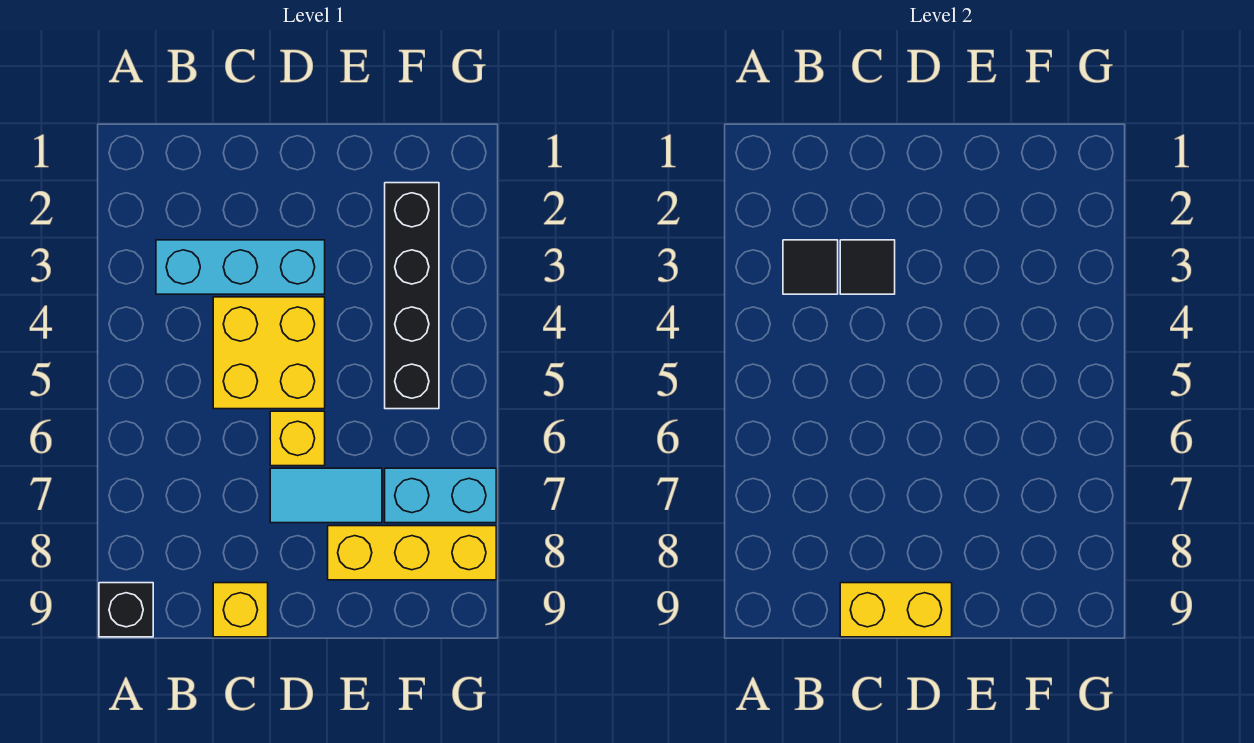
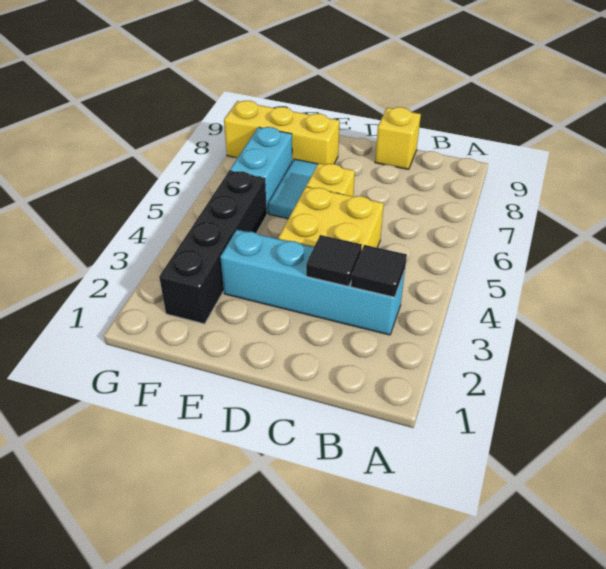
black 1x1 brick [99,583,153,637] -> none
cyan 1x3 brick [156,240,325,294] -> cyan 1x4 brick [220,230,405,335]
yellow 1x2 brick [840,583,952,637] -> none
cyan 1x2 tile [270,468,382,523] -> cyan 1x2 tile turned to [269,159,318,219]
cyan 1x2 brick [385,468,496,523] -> cyan 1x2 brick turned to [230,127,292,214]

